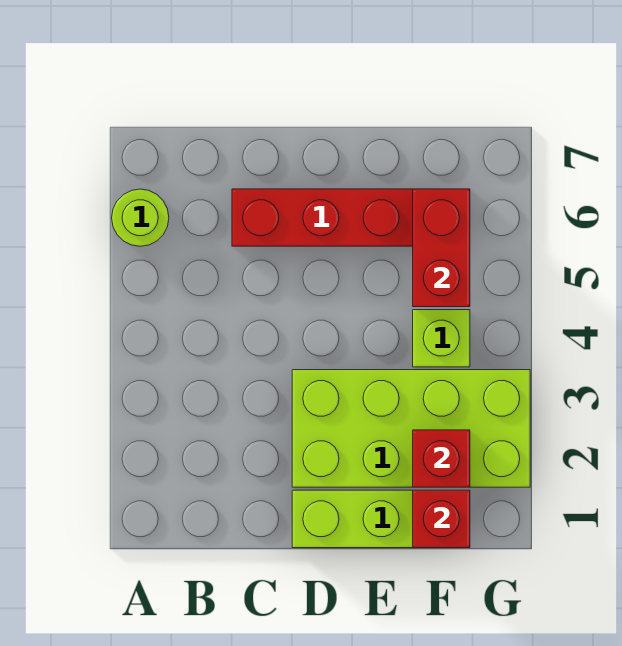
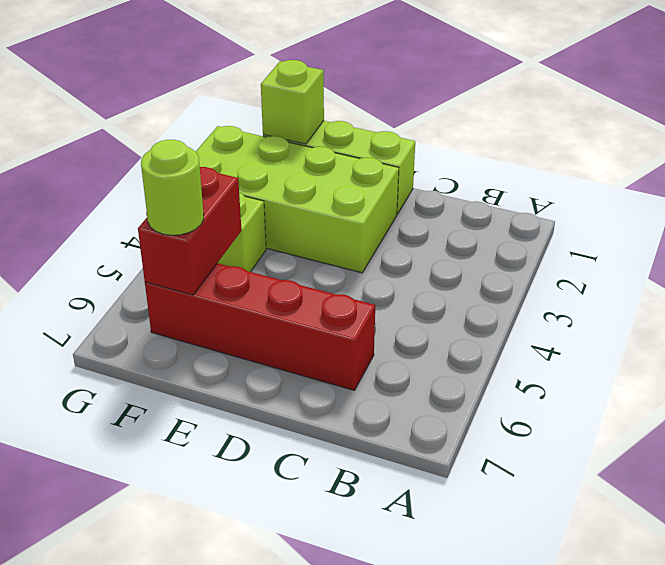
lime 1x1 round brick [112,189,169,246] -> lime 1x1 round brick moved to [141,140,204,235]
red 1x1 brick [413,490,470,548] -> lime 1x1 brick [261,60,324,144]
red 1x1 brick [413,430,470,487] -> none

